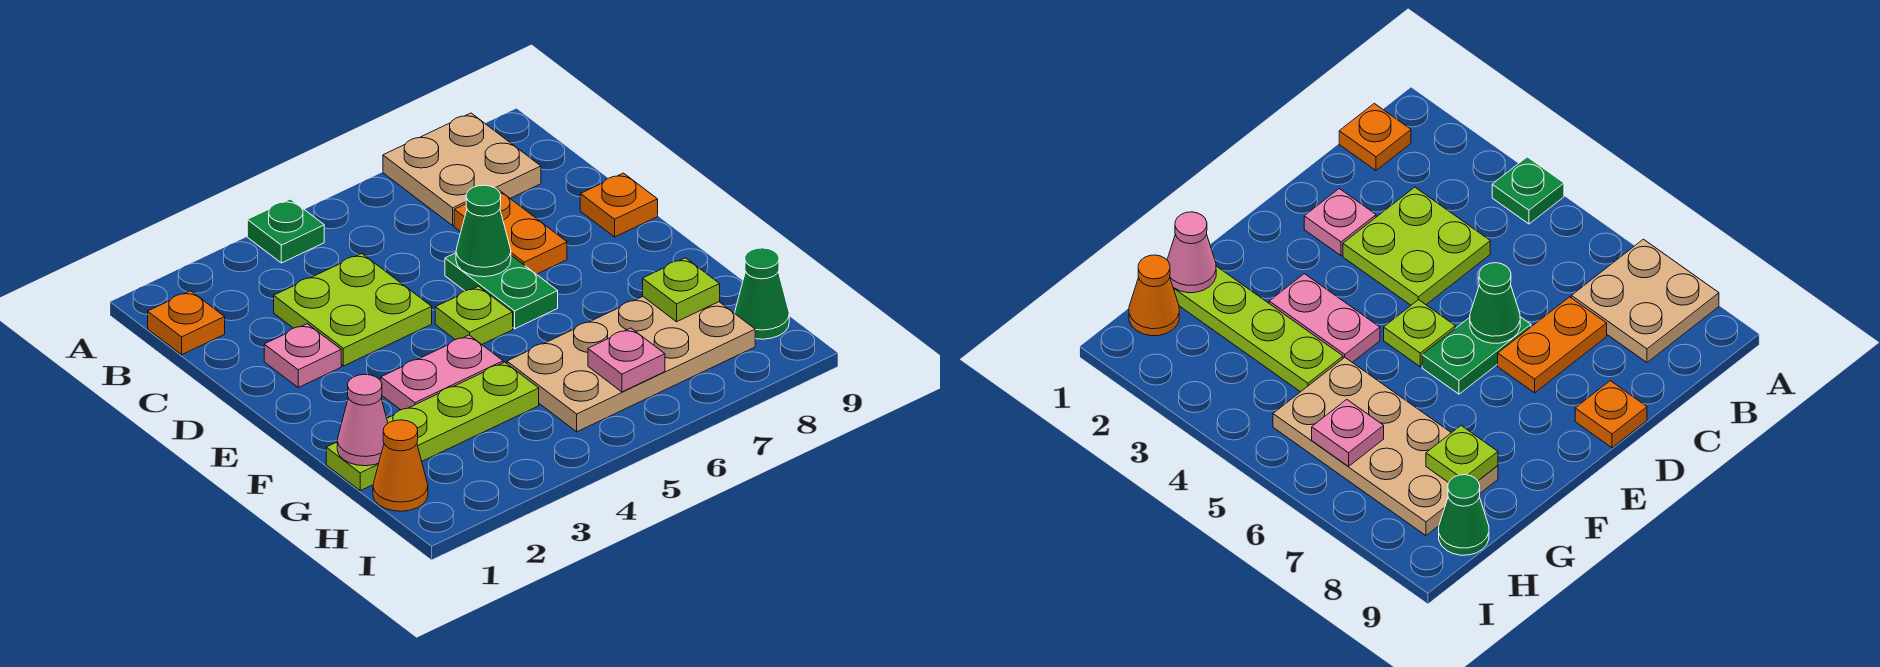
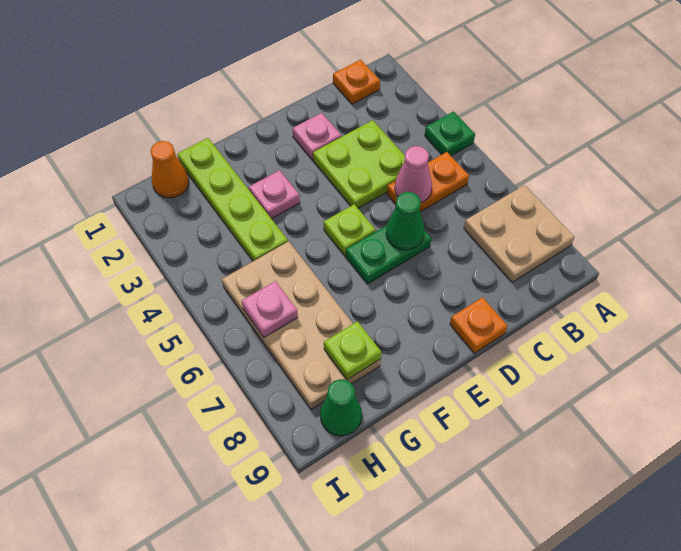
orange 1x2 plate [454,189,567,274] -> orange 1x2 plate moved to [387,152,469,212]
pink 1x2 plate [381,335,503,410] -> pink 1x1 plate [249,170,300,219]
pink 1x1 cone [337,374,388,466] -> pink 1x1 cone moved to [395,146,432,203]

